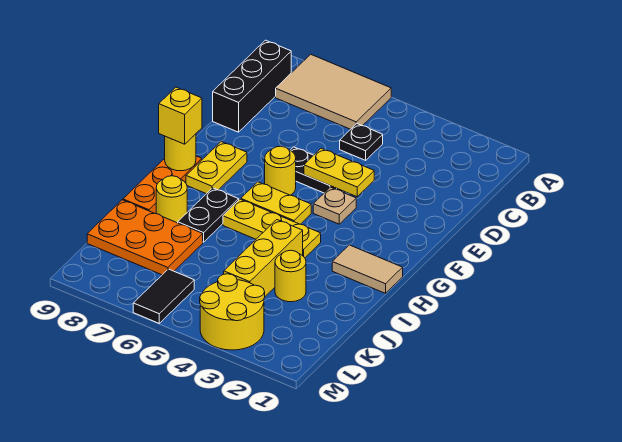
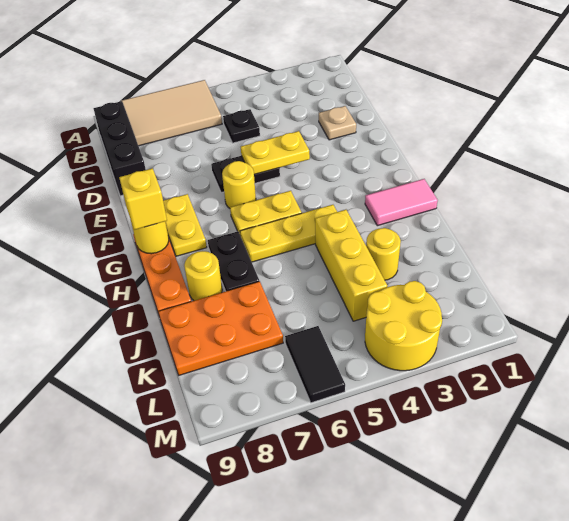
tan 1x1 plate [313,187,356,224] -> tan 1x1 plate moved to [319,106,356,140]
tan 1x2 tile [332,245,403,293] -> pink 1x2 tile [365,179,438,226]

